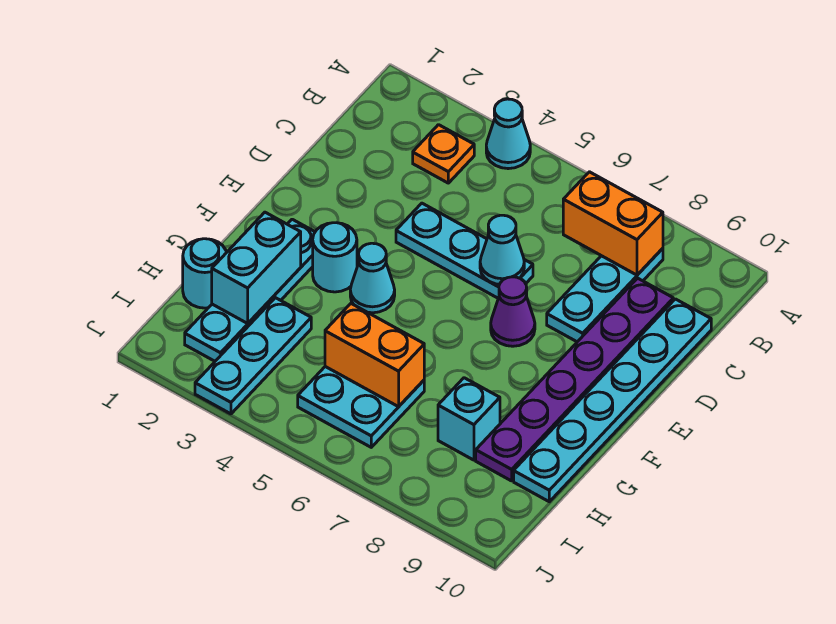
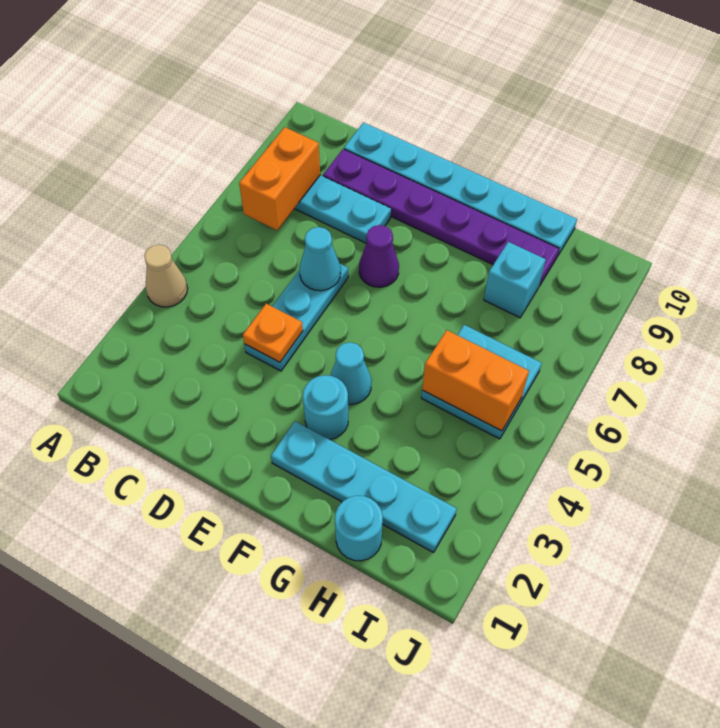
cyan 1x1 cone [486,99,530,169] -> tan 1x1 cone [144,245,188,307]
orange 1x1 plate [413,125,474,183] -> orange 1x1 plate moved to [243,304,303,362]
cyan 1x2 brick [212,212,301,323] -> none
cyan 1x3 plate [195,298,311,414] -> none
orange 1x2 brick [325,304,424,407] -> orange 1x2 brick turned to [422,330,529,431]

